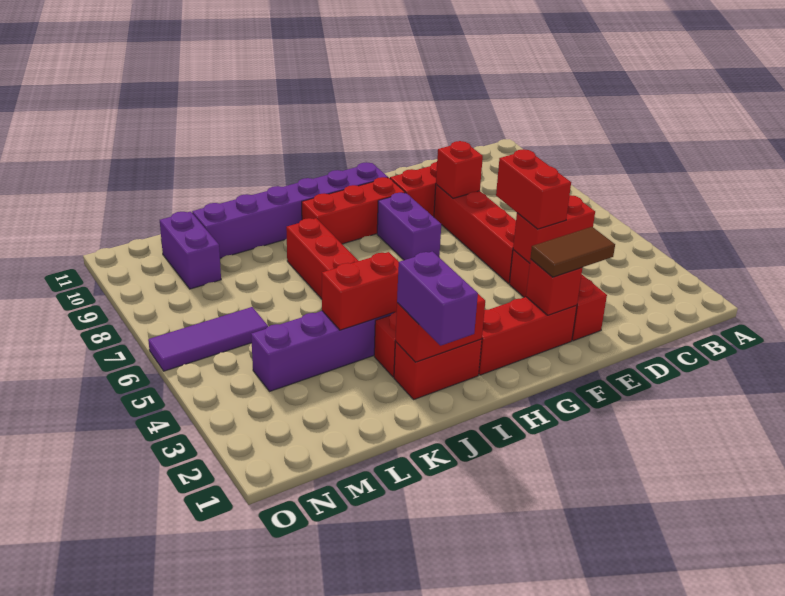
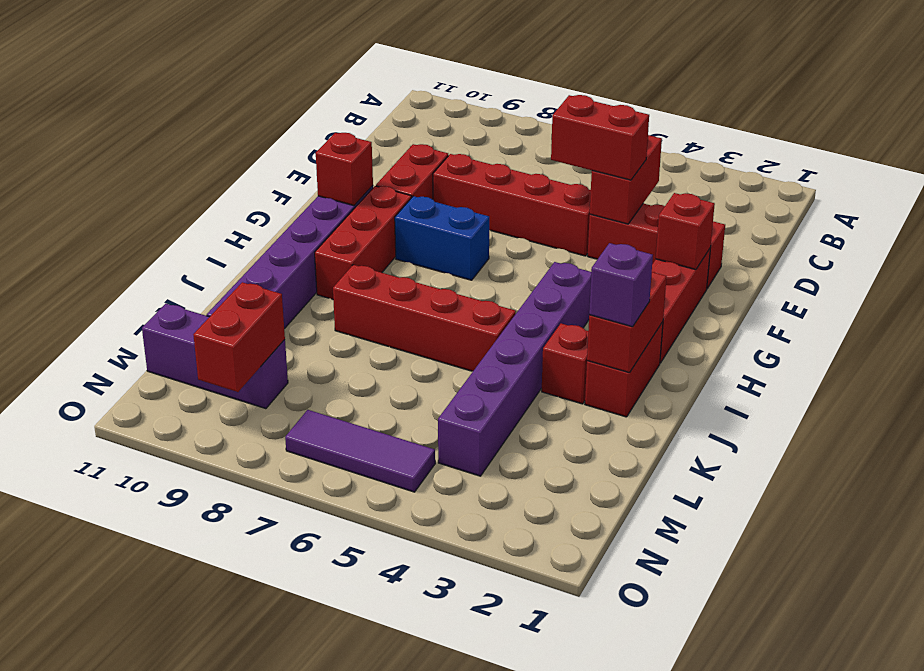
brown 1x2 tile [530,227,615,277] -> none
red 1x1 brick [436,141,483,198] -> red 1x1 brick moved to [316,133,373,206]
purple 1x2 brick [377,193,441,260] -> blue 1x2 brick [395,196,489,280]
purple 1x2 brick [397,251,478,346] -> purple 1x1 brick [589,243,653,327]
red 1x2 brick [322,252,399,330] -> red 1x2 brick moved to [193,282,285,392]
purple 1x3 tile [148,307,268,371] -> purple 1x3 tile turned to [285,410,435,492]
purple 1x2 brick [160,212,221,289] -> purple 1x3 brick [142,304,288,409]

